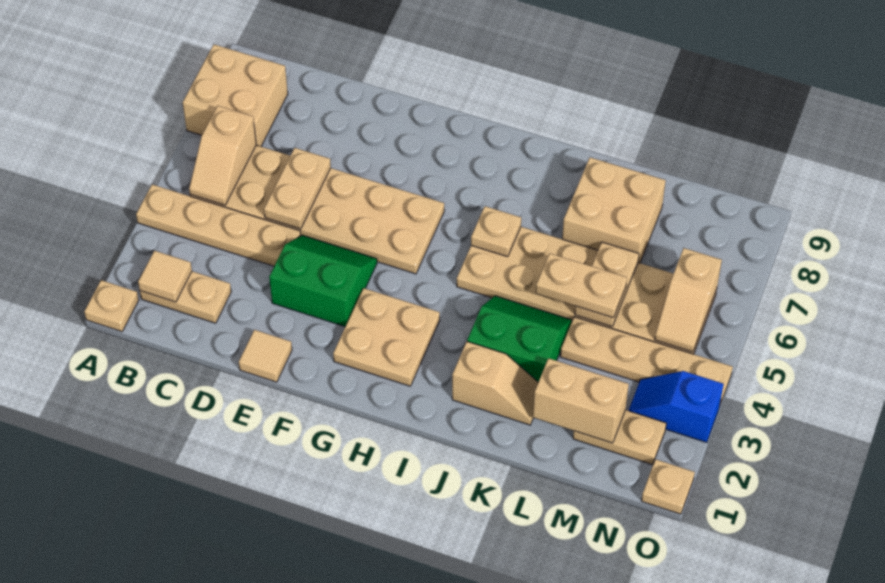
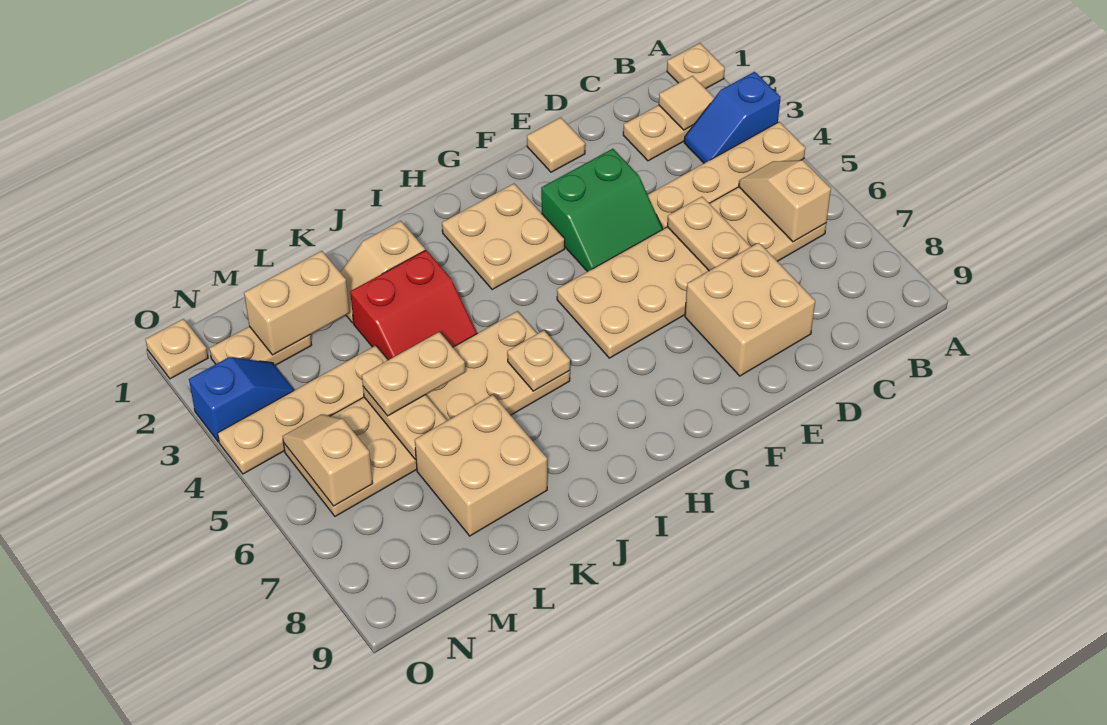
none -> blue 1x2 slope [684,72,781,163]
tan 2x2 brick [183,44,288,146] -> tan 2x2 brick moved to [685,243,815,376]
green 2x2 slope [467,296,572,382] -> red 2x2 slope [350,250,477,360]

